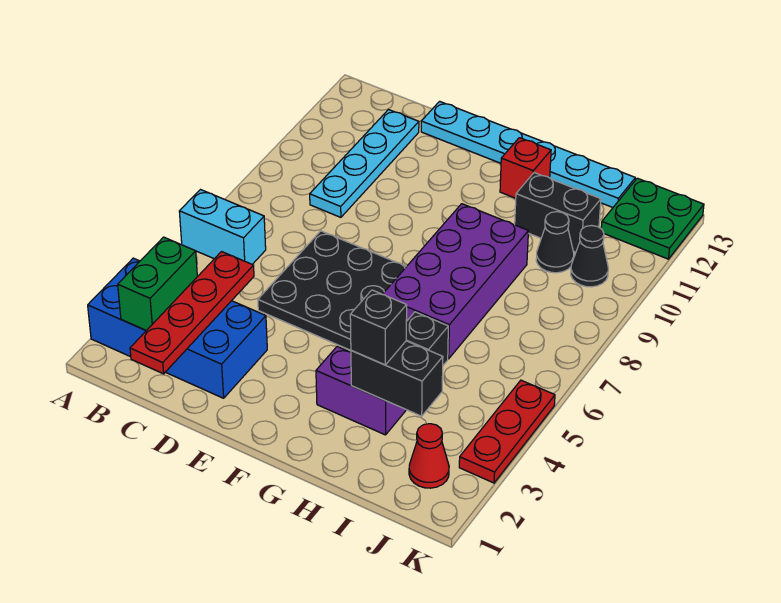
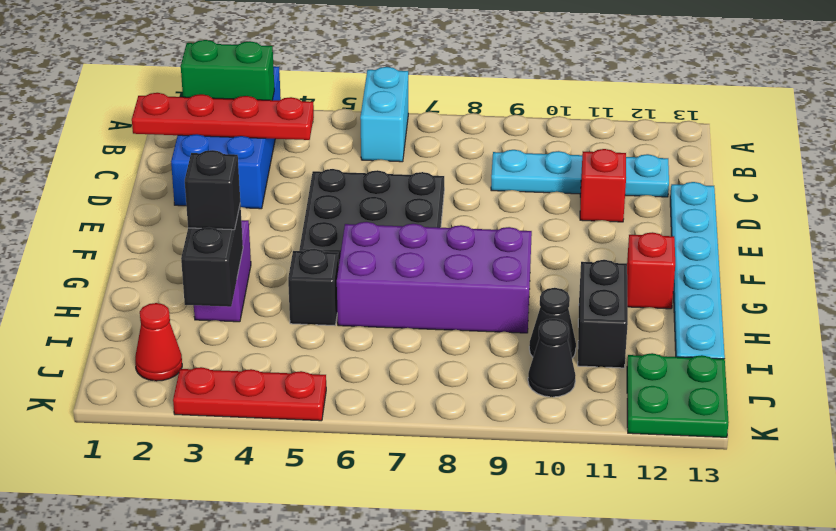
none -> red 1x1 brick [580,149,626,222]

